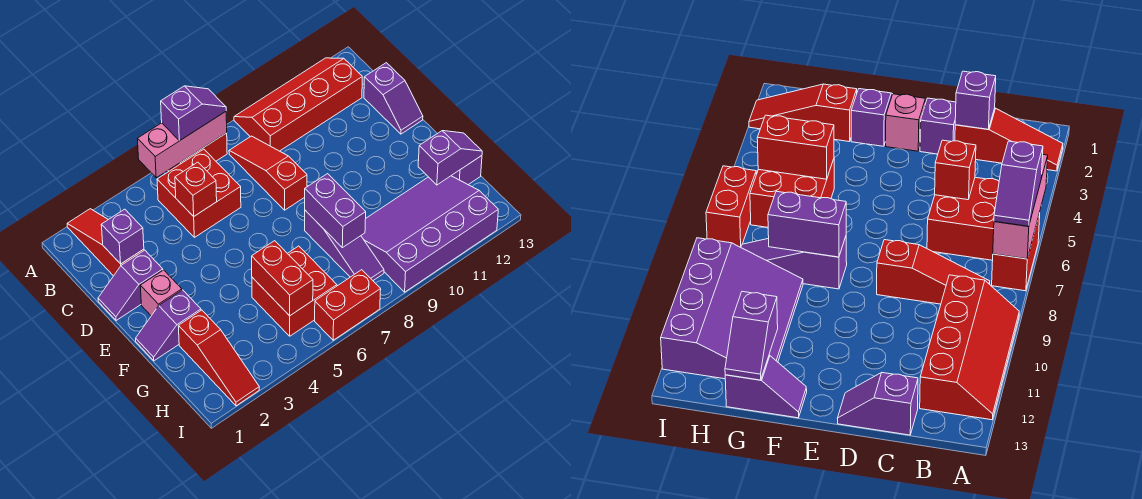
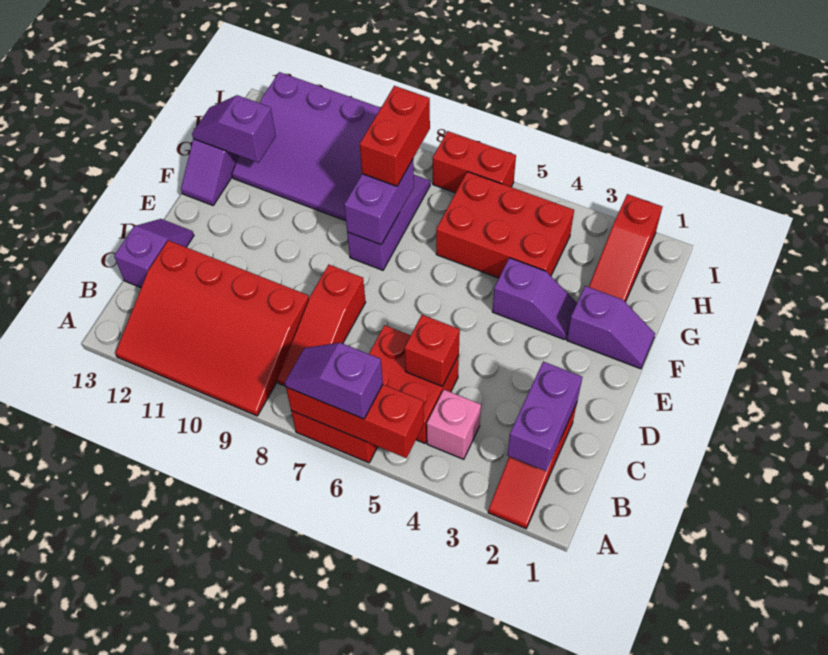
pink 1x3 brick [138,112,227,178] -> red 1x3 brick [286,385,424,458]
red 2x4 slope [234,58,362,151] -> red 3x4 slope [115,240,309,416]
purple 1x1 brick [101,209,144,264] -> purple 1x2 brick [507,362,582,471]
purple 1x2 slope [98,250,163,321] -> purple 1x2 slope moved to [492,258,577,340]
pink 1x1 brick [140,270,182,316] -> pink 1x1 brick moved to [427,390,481,459]
red 1x3 slope [179,310,259,406] -> red 1x3 slope turned to [589,194,662,302]
red 2x2 brick [252,246,337,336] -> red 2x3 brick [436,172,574,278]
red 1x2 brick [252,241,313,316] -> red 1x2 brick moved to [360,86,430,186]

